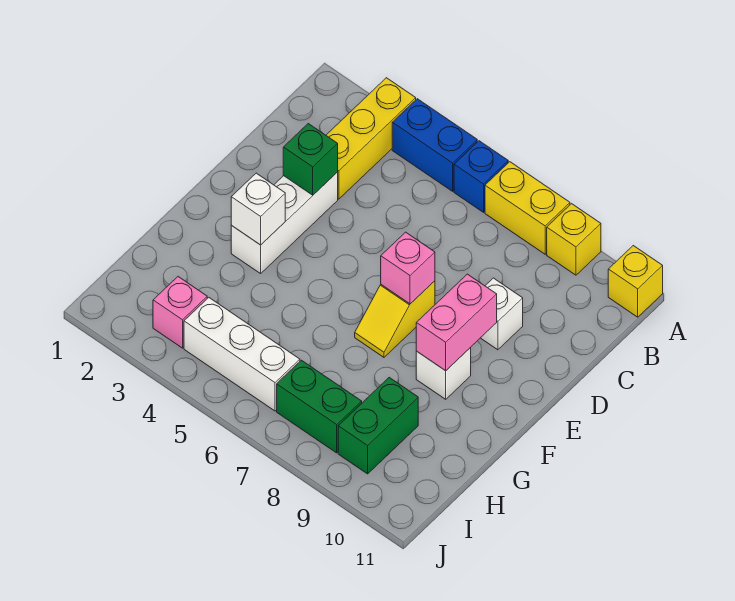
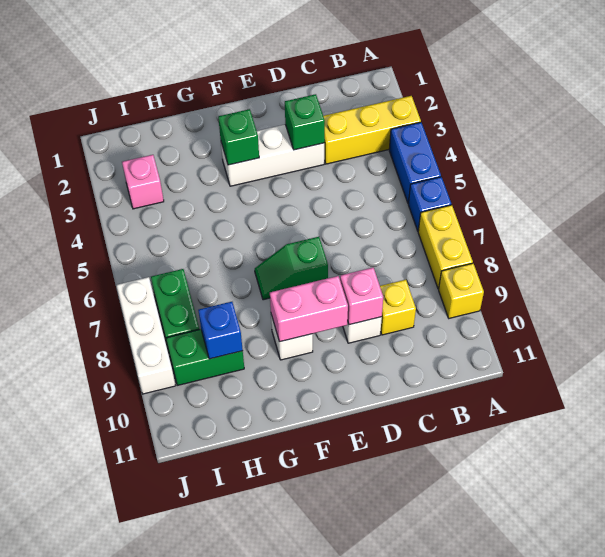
yellow 1x1 brick [608,246,663,317] -> yellow 1x1 brick moved to [380,280,416,335]
yellow 1x2 slope [355,281,435,357] -> green 1x2 slope [255,237,328,300]
pink 1x1 brick [381,232,435,304] -> pink 1x1 brick moved to [340,268,383,325]
white 1x1 brick [231,173,285,245] -> green 1x1 brick [218,109,259,165]
none -> blue 1x1 brick [198,302,243,359]
white 1x3 brick [184,298,300,411] -> white 1x3 brick moved to [116,277,175,394]

